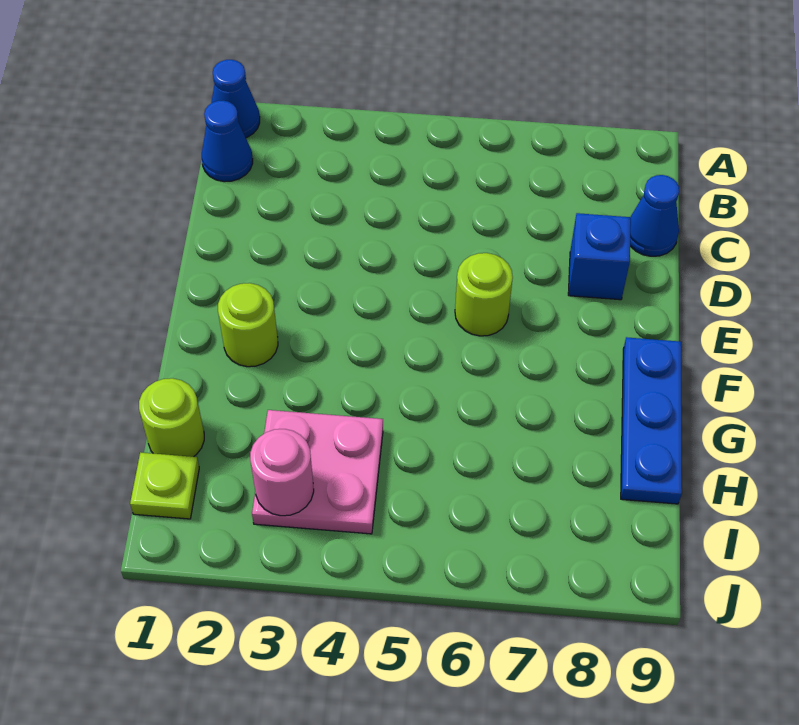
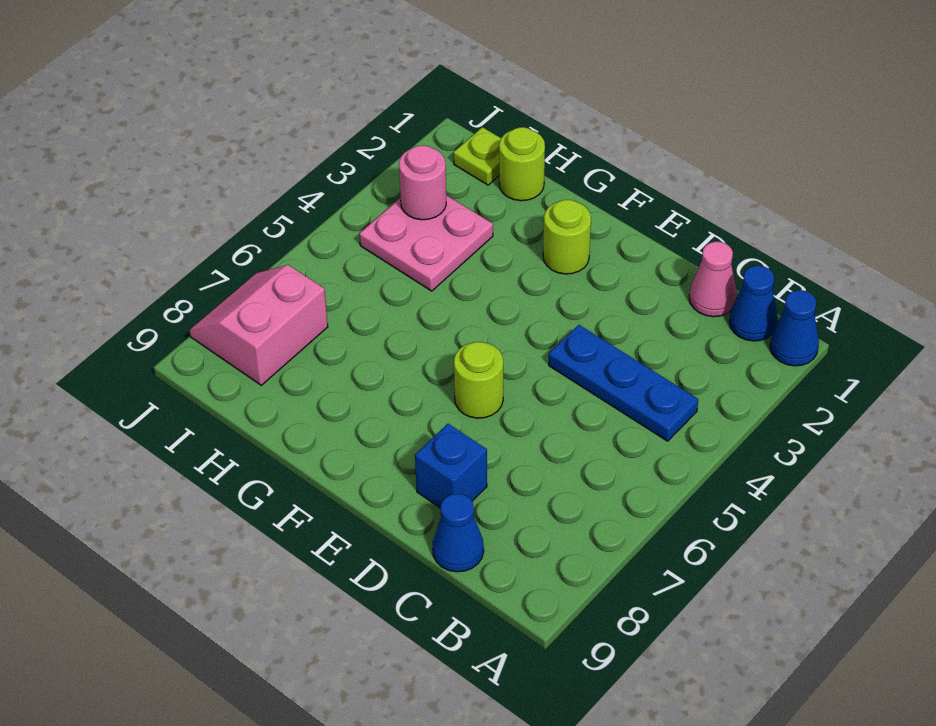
none -> pink 1x1 cone [689,242,737,317]
blue 1x3 plate [621,337,682,504] -> blue 1x3 plate moved to [549,325,698,441]
none -> pink 2x2 slope [189,265,328,385]

